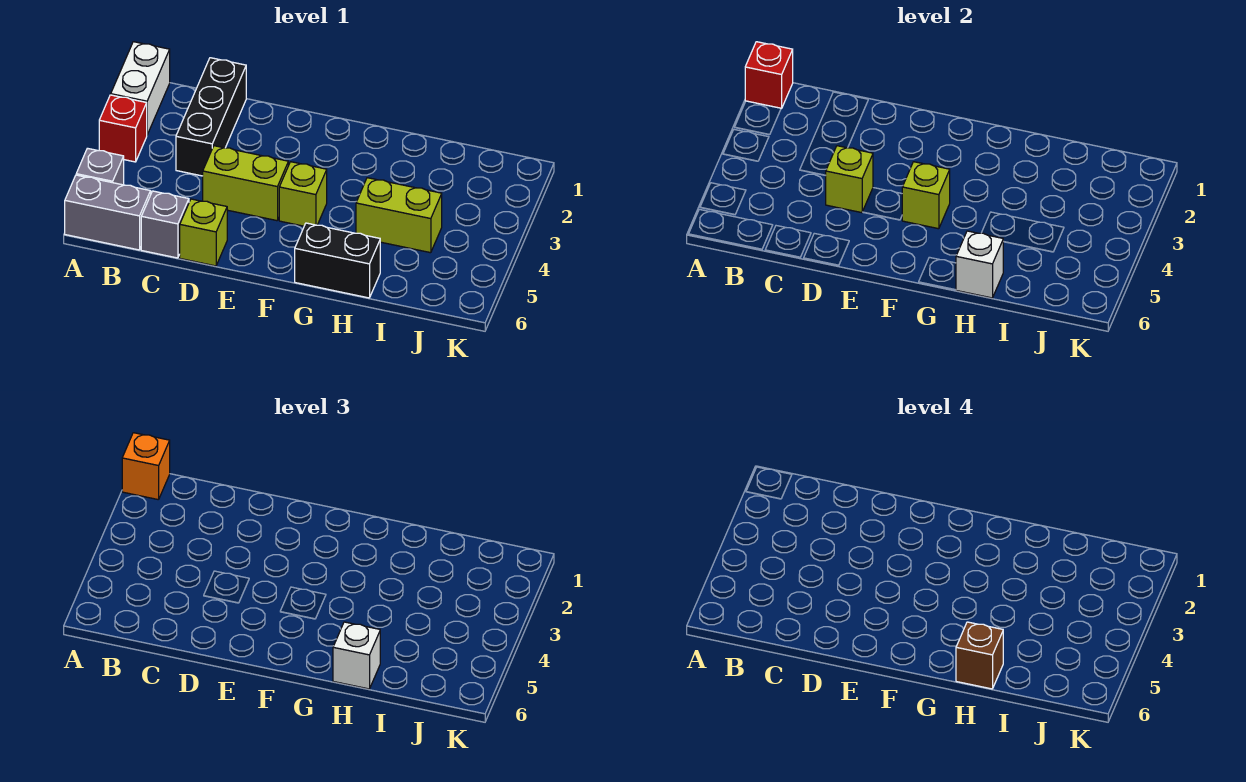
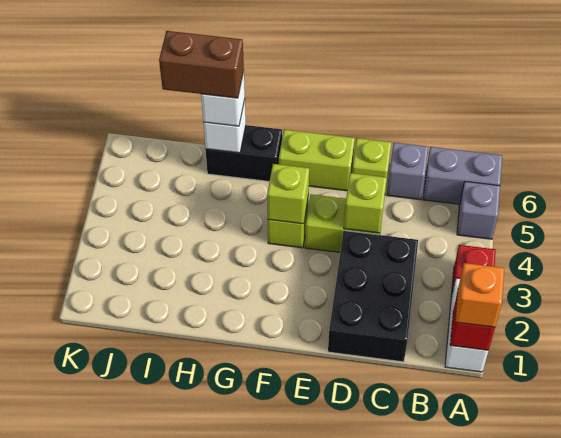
black 1x3 brick [176,58,246,176] -> black 2x3 brick [328,231,418,362]
lime 1x2 brick [356,178,442,253] -> lime 1x2 brick moved to [279,130,355,191]
brown 1x1 brick [956,622,1003,689] -> brown 1x2 brick [159,31,244,98]

